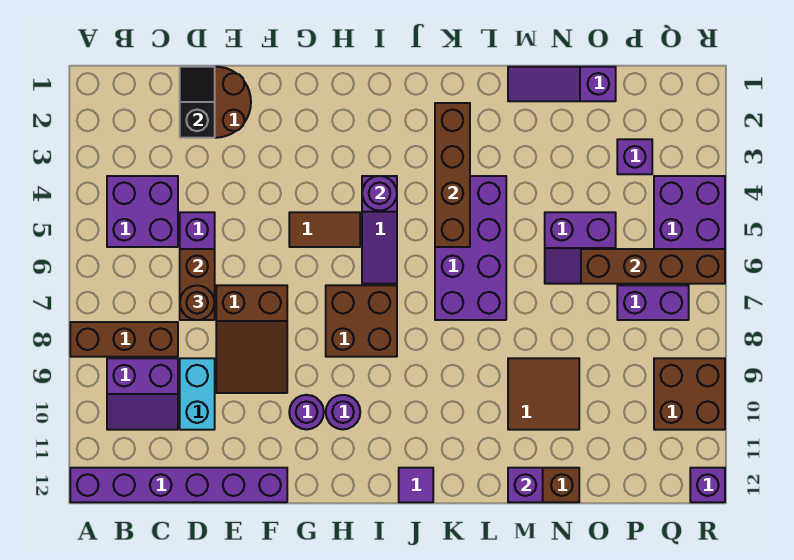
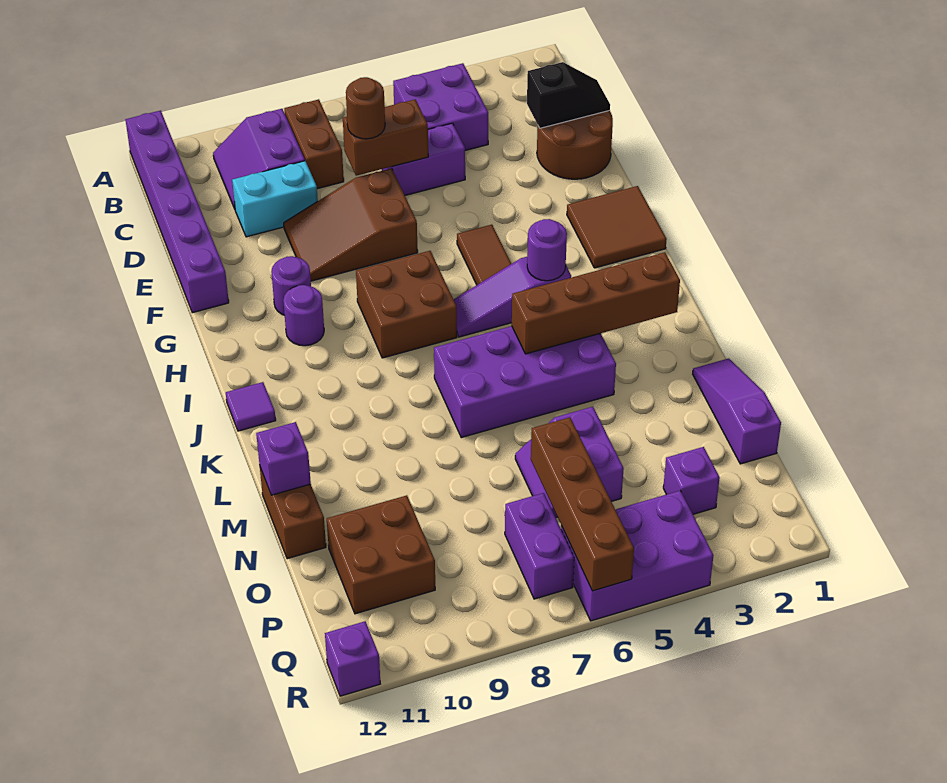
brown 1x3 brick [70,322,178,357] -> brown 1x2 brick [284,99,344,189]
brown 2x2 tile [508,358,579,430] -> brown 2x2 tile moved to [567,186,667,268]
brown 2x2 brick [654,358,725,430] -> brown 2x2 brick moved to [327,495,435,614]

